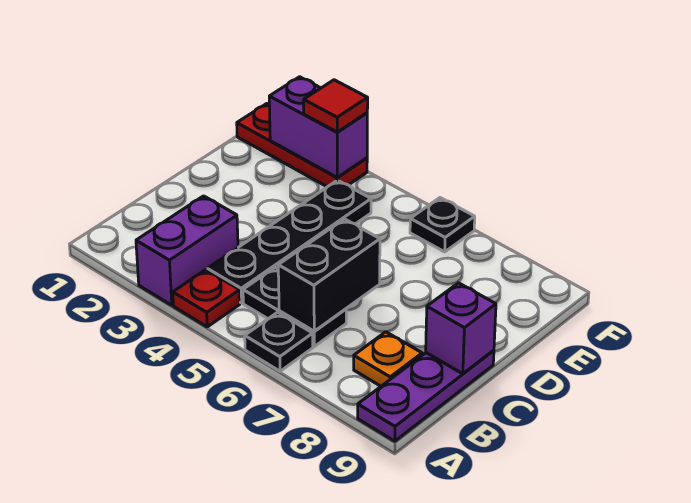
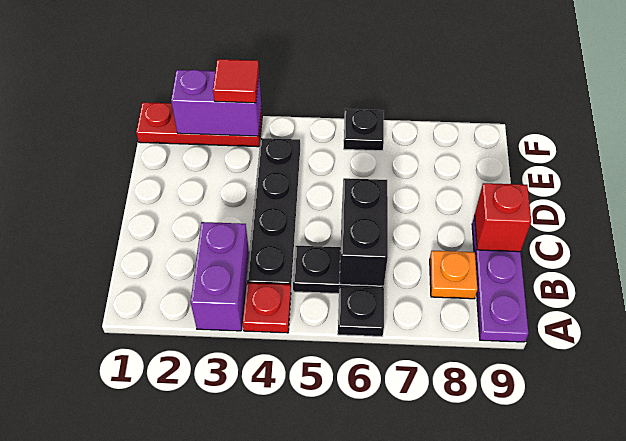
purple 1x1 brick [426,283,496,374] -> red 1x1 brick [475,183,531,252]

